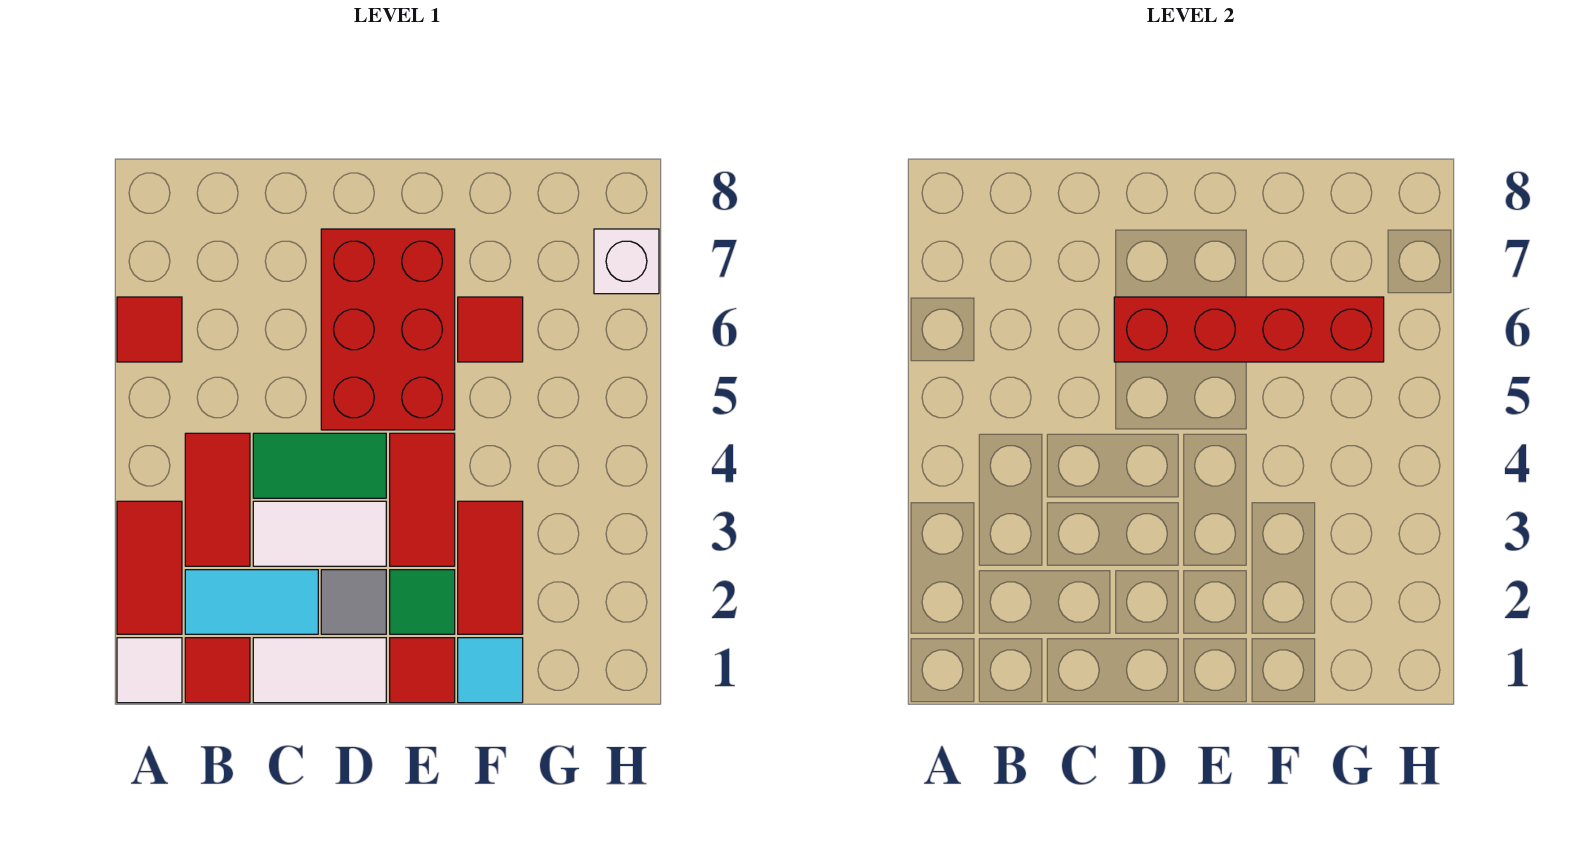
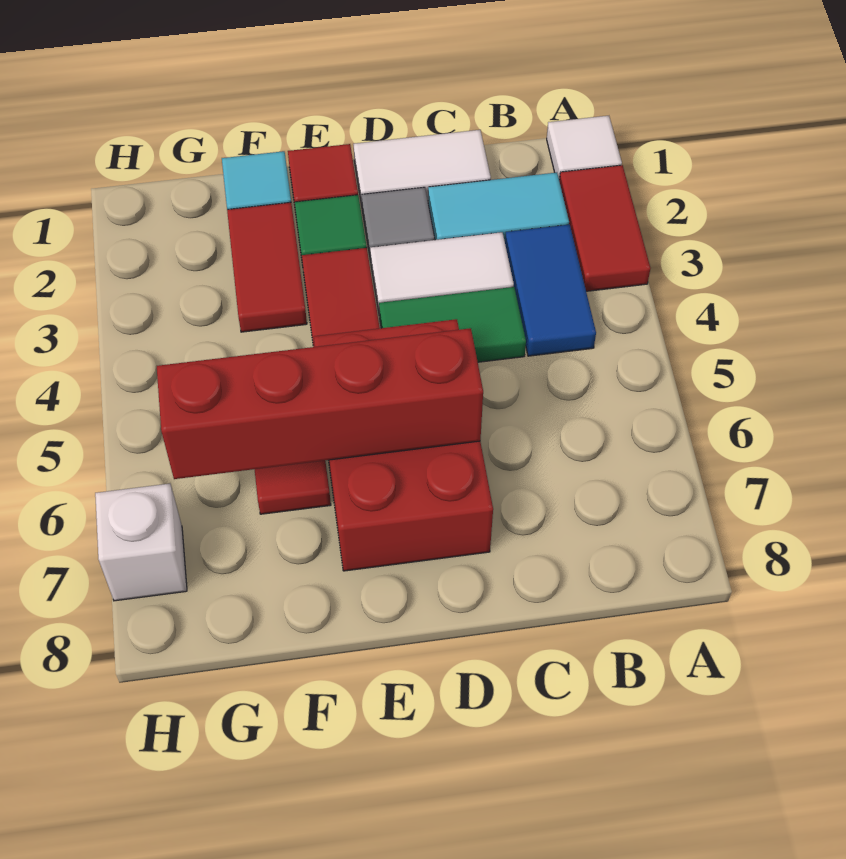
red 1x1 tile [117,297,182,362] -> none
red 1x1 tile [185,638,250,703] -> none
red 1x2 tile [185,433,250,566] -> blue 1x2 tile [505,224,596,356]

